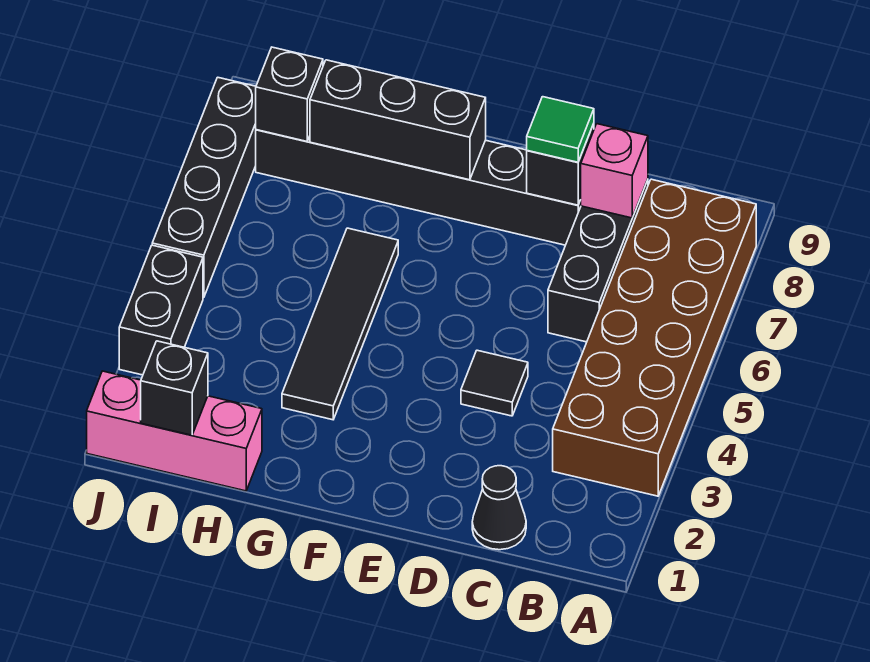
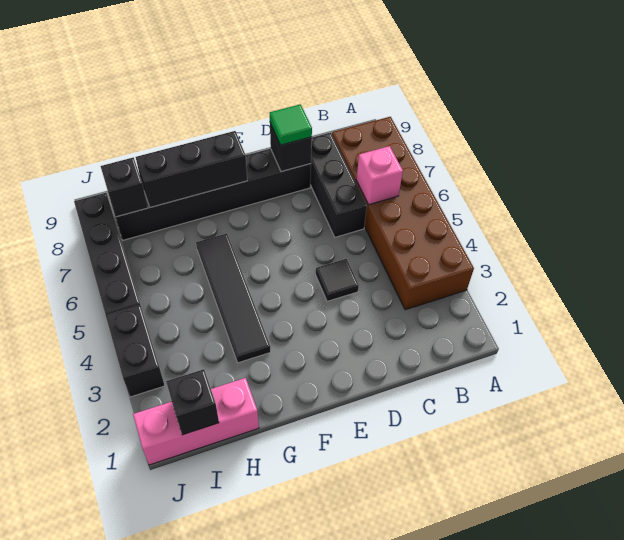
black 1x1 cone [472,466,526,550] -> none
pink 1x1 brick [581,124,648,218] -> pink 1x1 brick moved to [356,146,403,205]

